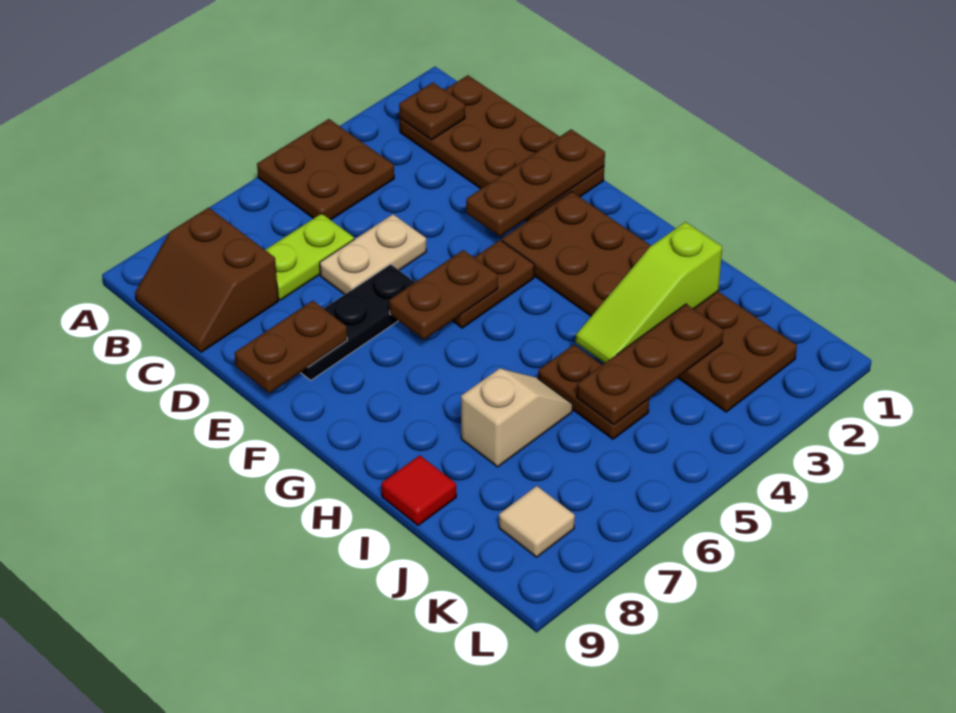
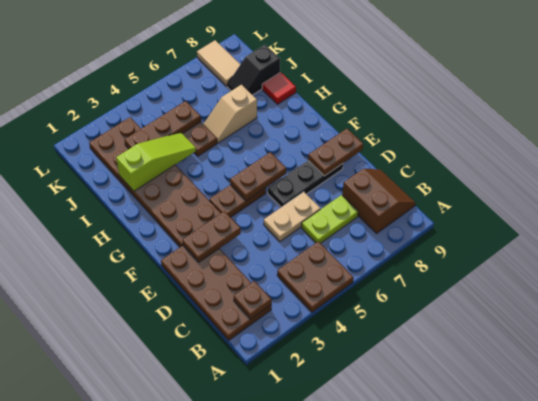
brown 1x3 plate [466,129,605,237] -> brown 1x2 plate [182,211,241,262]
none -> black 1x2 slope [227,45,280,95]
tan 1x1 tile [499,486,575,557] -> tan 1x2 tile [197,40,240,86]

